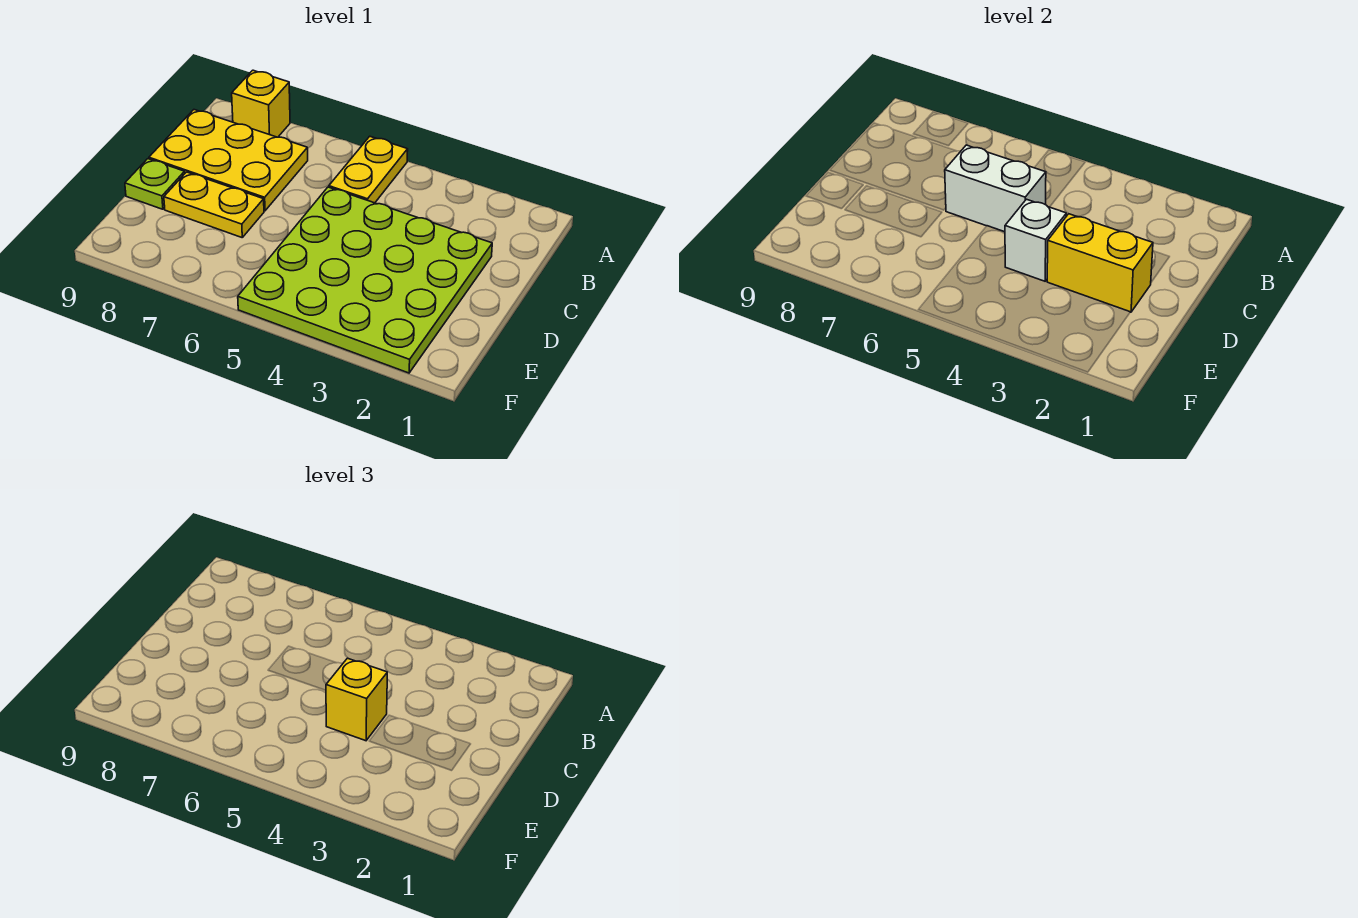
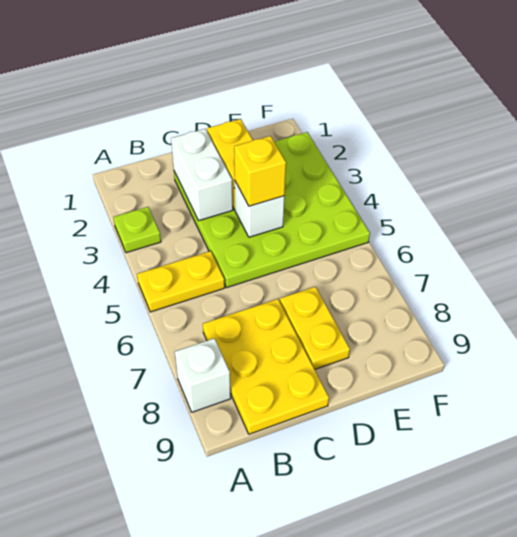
yellow 1x1 brick [232,70,290,137] -> white 1x1 brick [175,338,231,412]
white 1x2 brick [945,145,1046,232] -> white 1x2 brick moved to [171,129,233,221]
lime 1x1 plate [125,159,185,209] -> lime 1x1 plate moved to [113,207,161,253]

